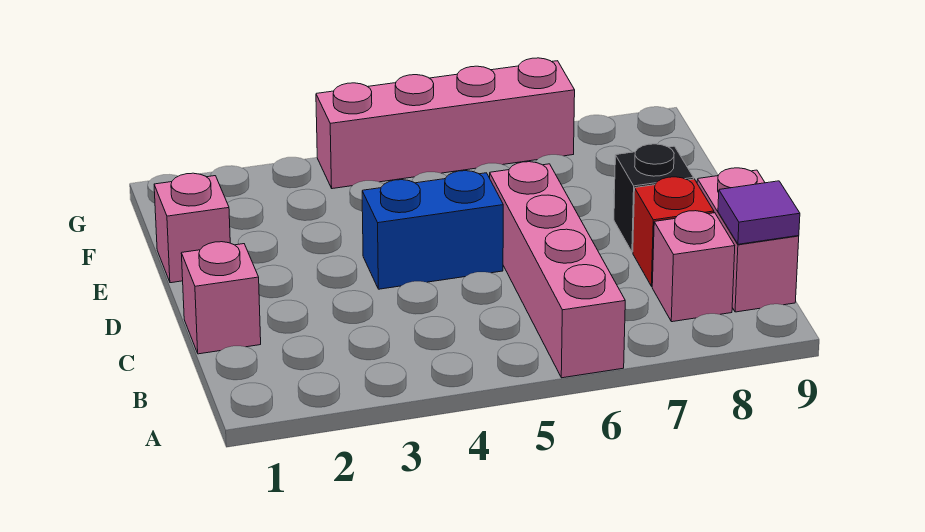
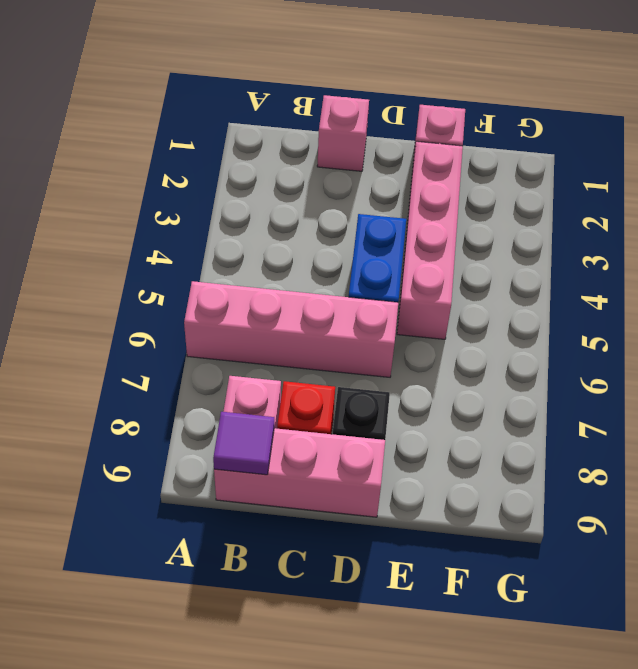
pink 1x2 brick [697,168,799,312] -> pink 1x3 brick [214,428,385,517]
pink 1x4 brick [316,58,575,189] -> pink 1x4 brick moved to [397,141,463,339]

